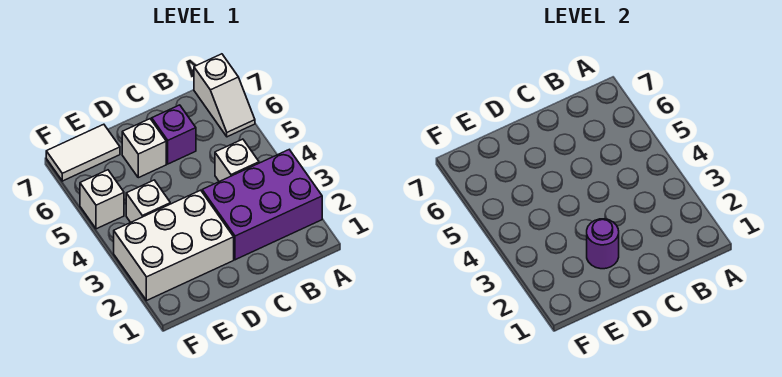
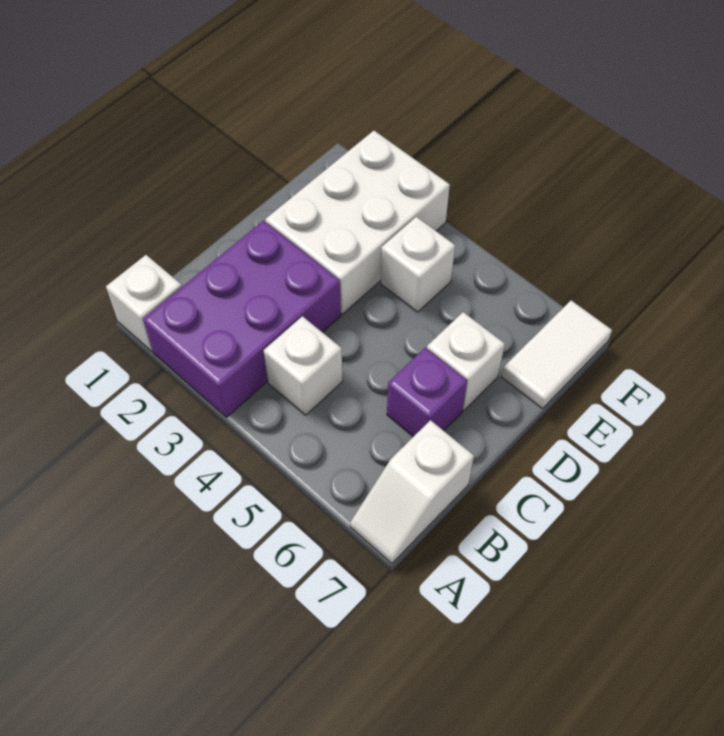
white 1x2 slope [194,54,255,137] -> white 1x2 slope turned to [350,420,474,563]
purple 1x1 round brick [587,219,619,269] -> none
white 1x1 brick [80,170,124,229] -> white 1x1 brick moved to [106,255,182,351]

